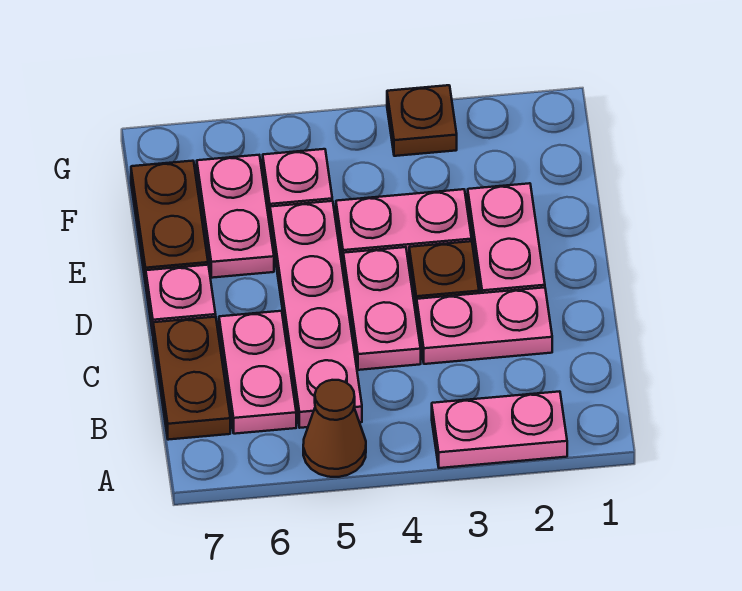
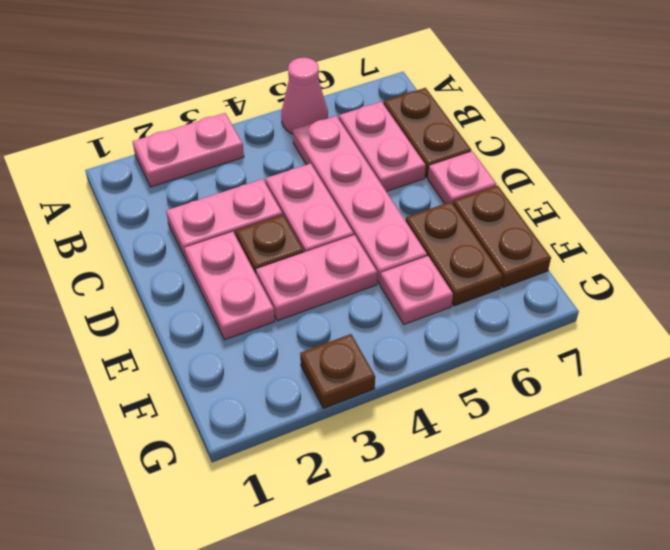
brown 1x1 cone [303,380,366,477] -> pink 1x1 cone [281,58,328,134]
pink 1x2 plate [197,155,274,278] -> brown 1x2 plate [406,202,503,306]

